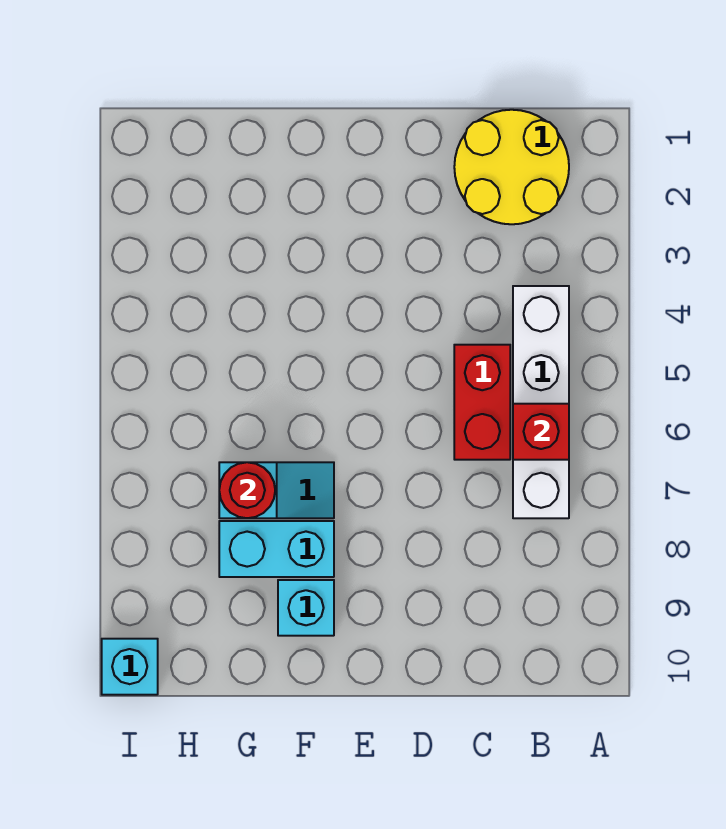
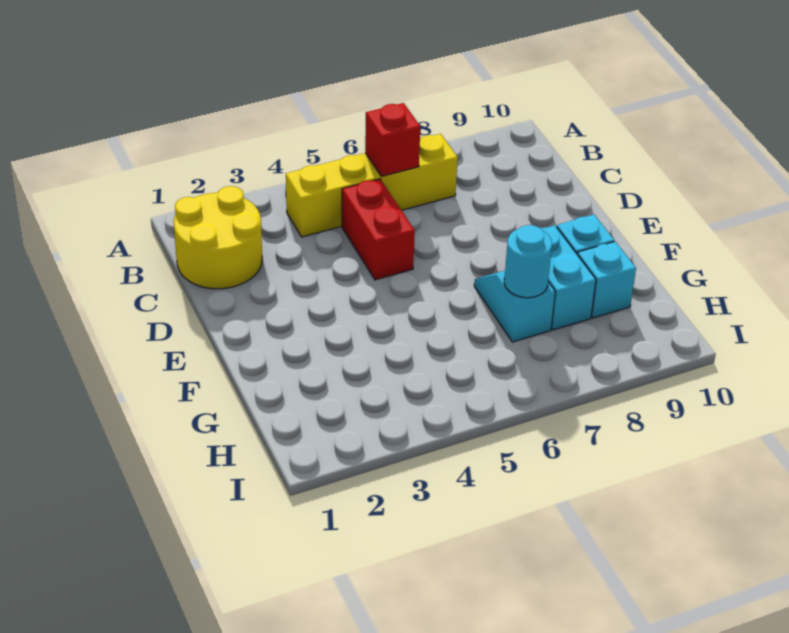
white 1x4 brick [513,286,569,518] -> yellow 1x4 brick [286,134,458,237]
red 1x2 brick [454,345,510,460] -> red 1x2 brick turned to [342,179,415,280]
red 1x1 round brick [219,462,275,518] -> cyan 1x1 round brick [504,225,552,298]
cyan 1x1 brick [102,639,158,695] -> cyan 1x1 brick moved to [577,242,636,318]

